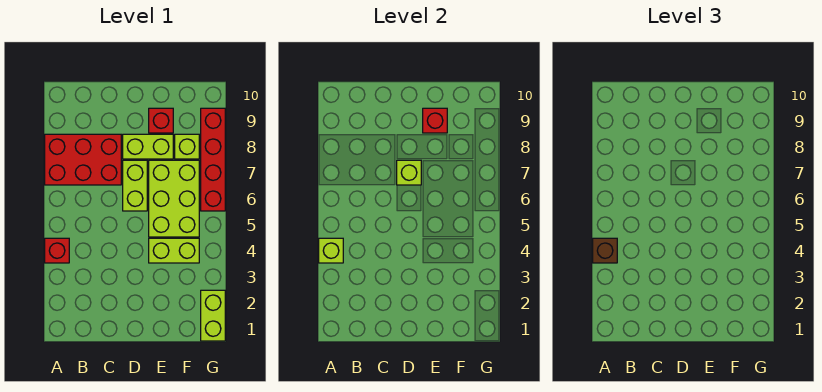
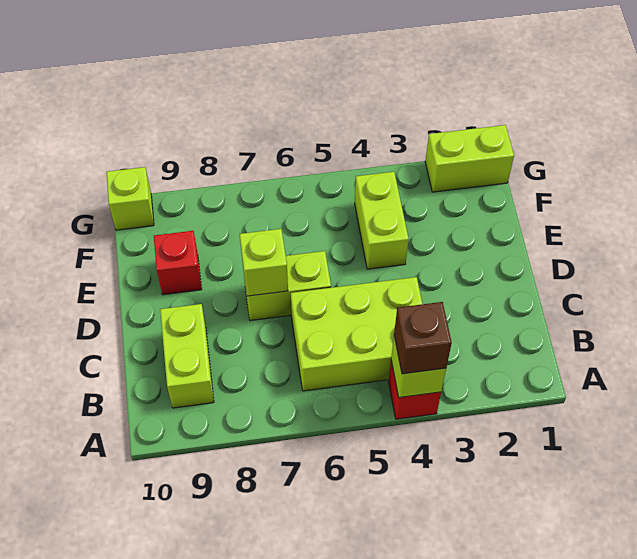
red 2x3 brick [45,134,121,185] -> none
lime 1x2 brick [123,134,173,159] -> lime 1x2 brick moved to [160,304,214,408]
lime 2x3 brick [149,160,199,237] -> lime 2x3 brick moved to [291,277,422,391]
red 1x1 brick [423,108,447,133] -> none
lime 1x1 brick [175,134,199,159] -> lime 1x1 brick moved to [107,167,154,230]
red 1x4 brick [201,108,225,211] -> none

